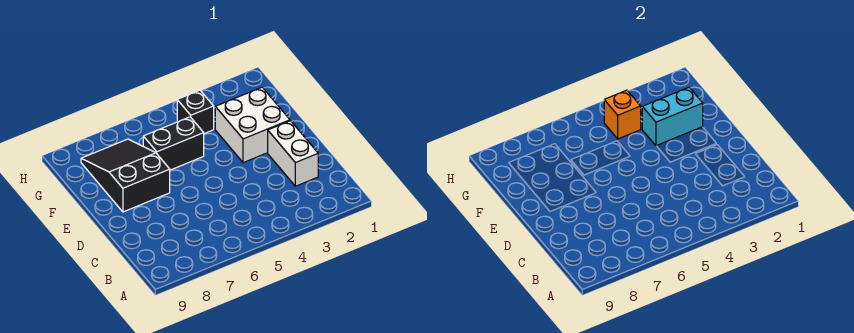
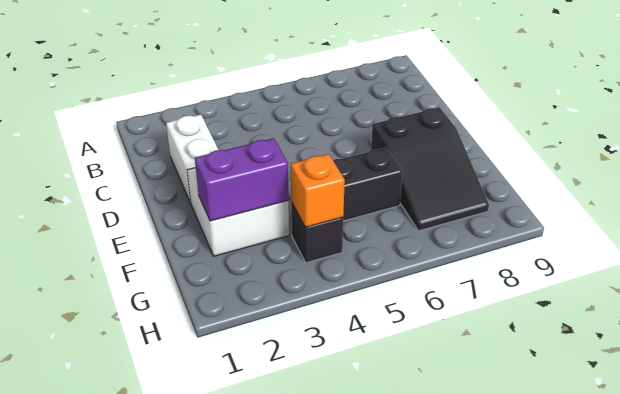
cyan 1x2 brick [642,87,703,146] -> purple 1x2 brick [195,138,289,221]

